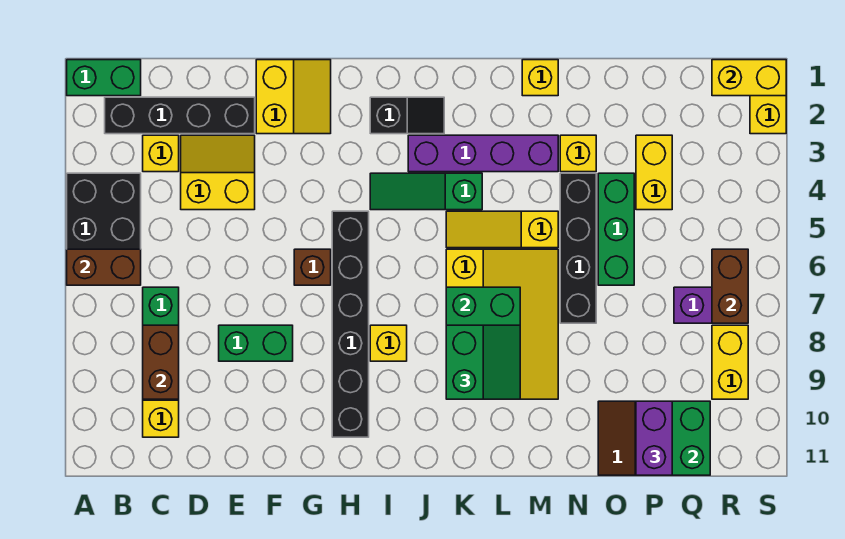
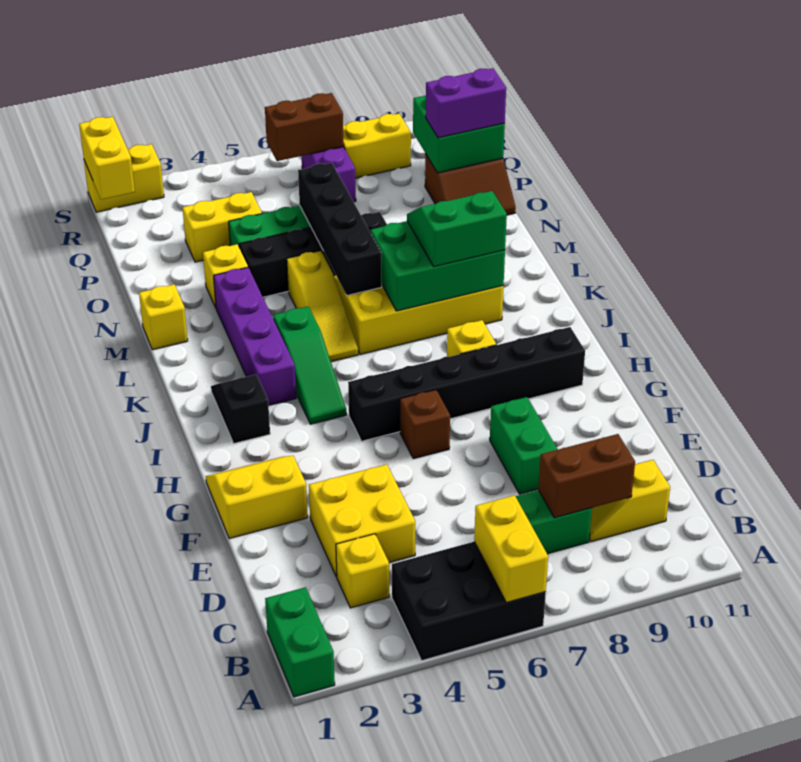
brown 1x2 brick [67,249,141,285] -> yellow 1x2 brick [474,495,548,603]
black 1x4 brick [105,97,255,134] -> black 1x4 brick moved to [298,163,382,295]
yellow 2x2 slope [181,135,255,210] -> yellow 2x2 brick [309,464,415,577]

